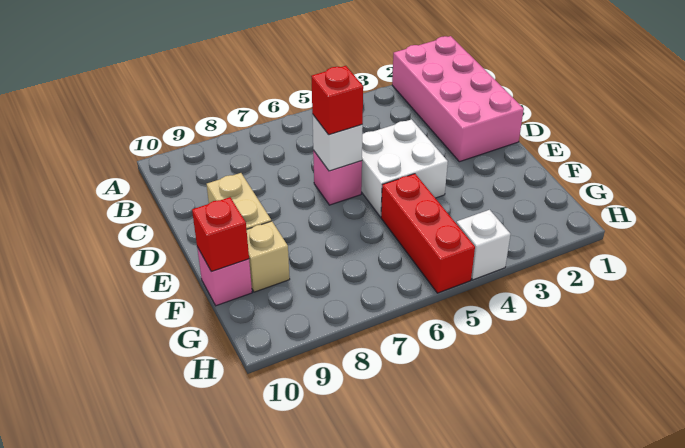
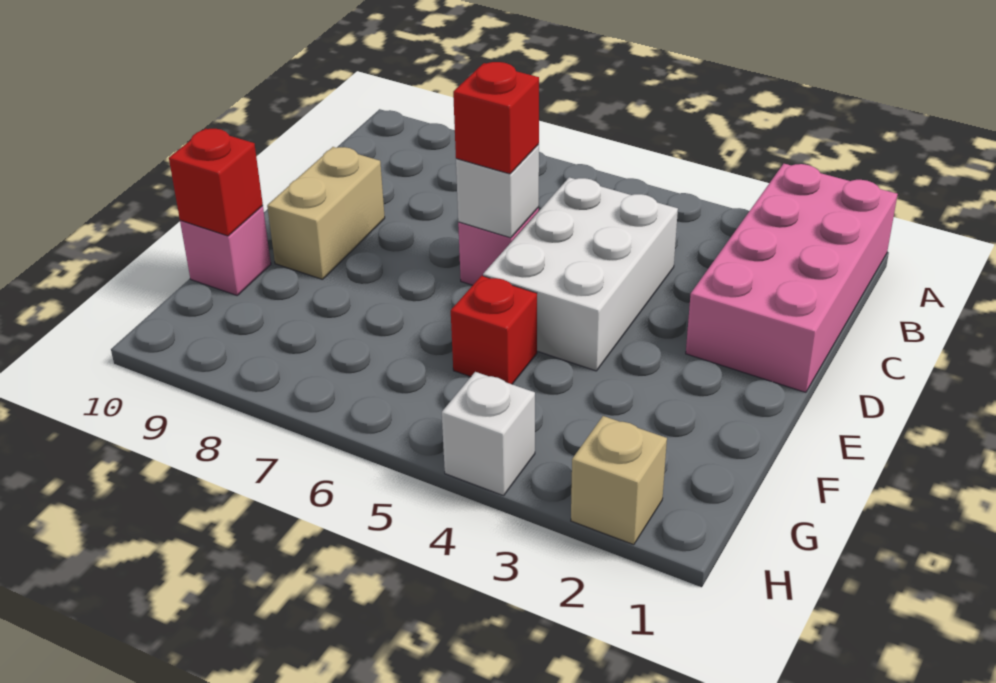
white 2x2 brick [361,119,448,217] -> white 2x3 brick [483,177,678,371]
red 1x3 brick [381,174,475,293] -> red 1x1 brick [451,276,537,384]
tan 1x1 brick [247,221,290,292] -> tan 1x1 brick moved to [571,416,667,545]

